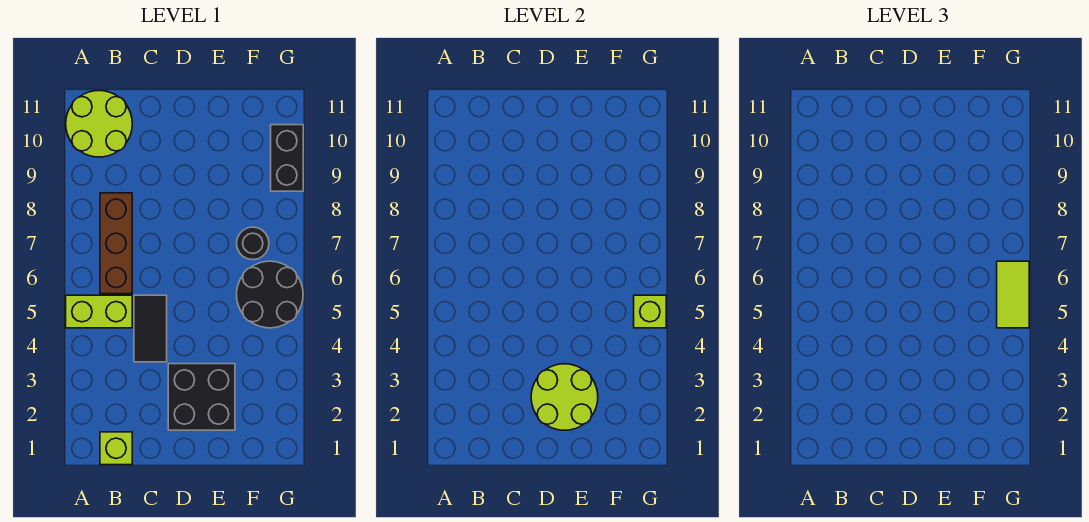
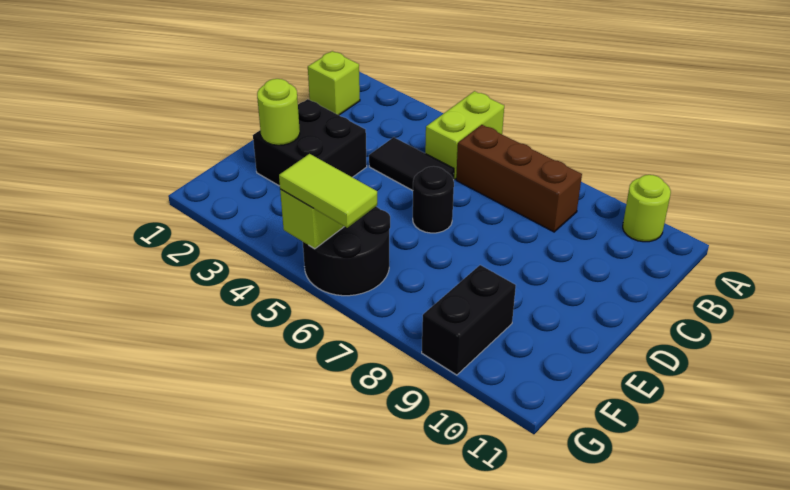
lime 2x2 round brick [66,91,132,157] -> lime 1x1 round brick [623,175,671,242]
lime 2x2 round brick [531,364,598,430] -> lime 1x1 round brick [257,79,300,145]
black 1x1 round brick [237,227,269,260] -> black 1x1 round brick moved to [413,166,454,233]
black 1x2 brick [271,125,303,191] -> black 1x2 brick turned to [422,265,516,375]

